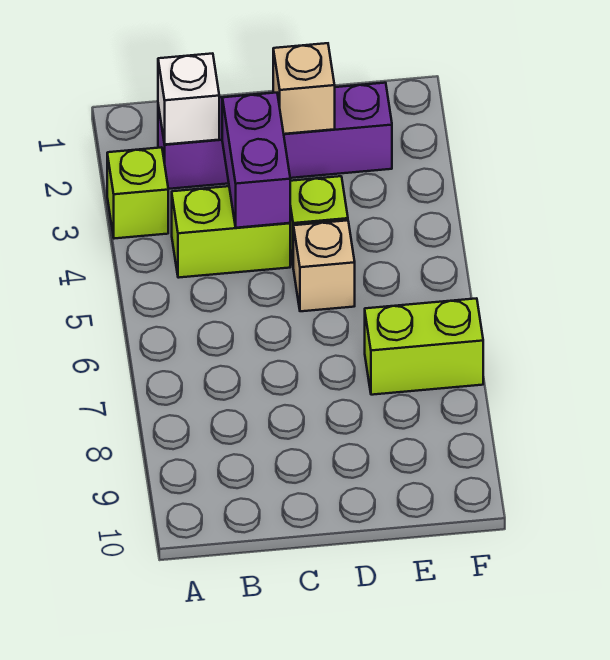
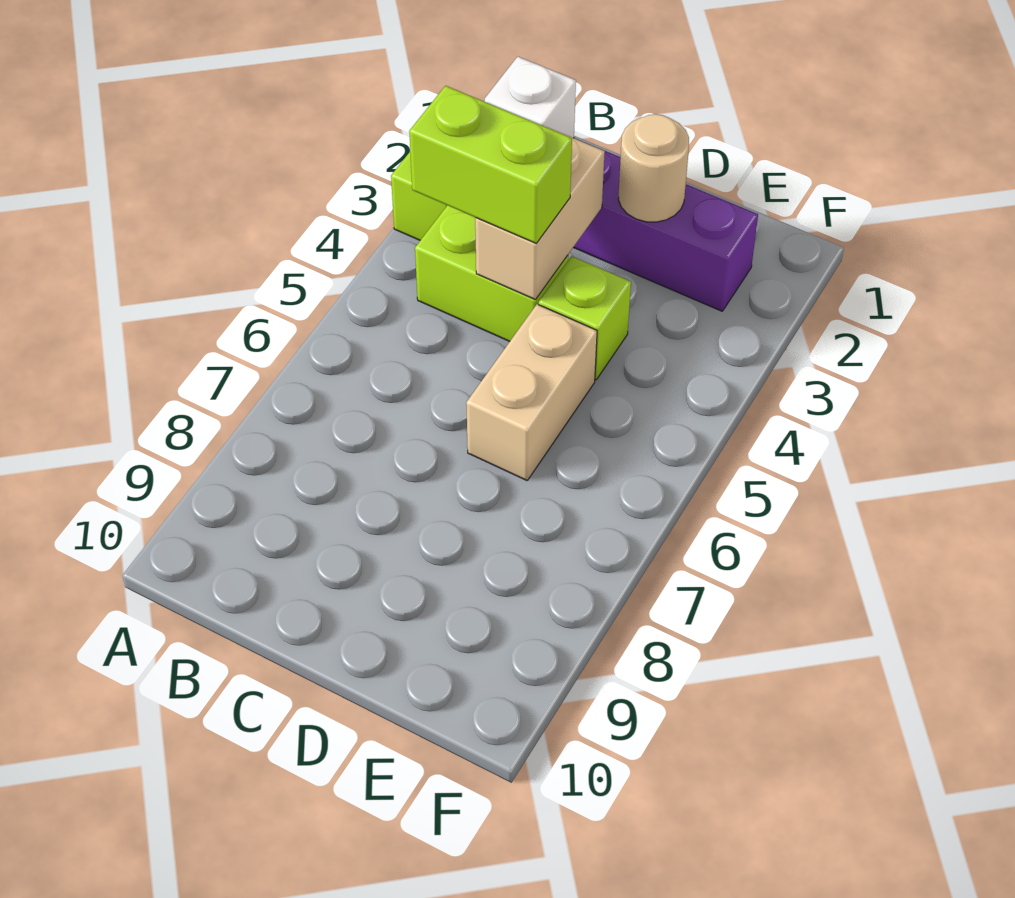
purple 1x2 brick [222,93,290,228] -> tan 1x2 brick [475,126,605,300]
tan 1x1 brick [273,43,335,134] -> tan 1x1 round brick [618,114,689,222]
tan 1x1 brick [293,220,355,311] -> tan 1x2 brick [466,304,597,480]
lime 1x2 brick [365,298,483,395] -> lime 1x2 brick moved to [409,86,572,243]

